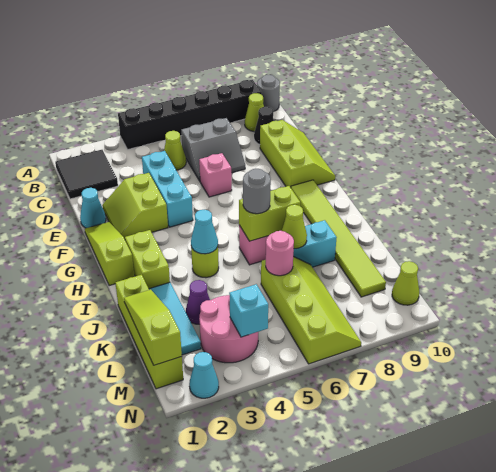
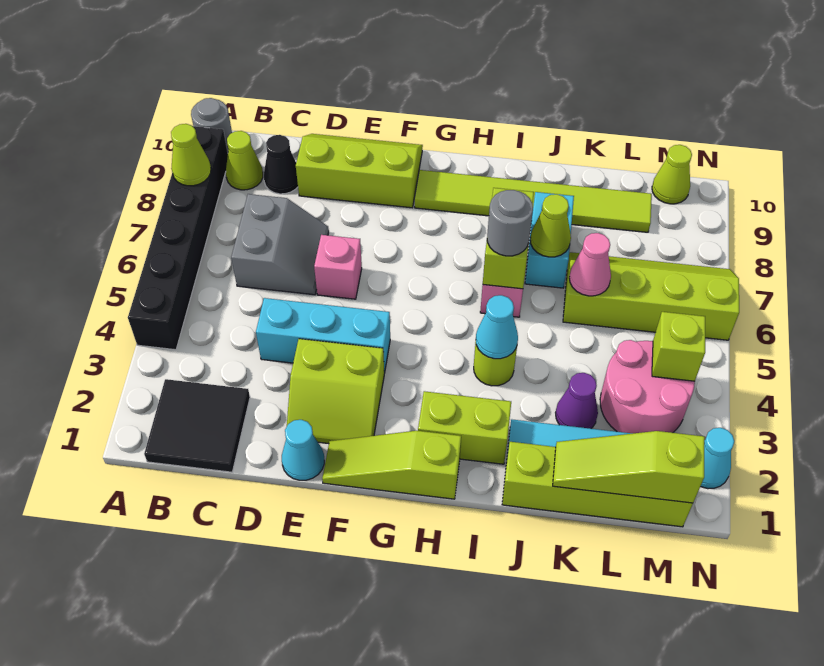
lime 1x1 cone [164,131,186,170] -> lime 1x1 cone moved to [171,124,211,186]
pink 1x1 round brick [266,231,294,276] -> pink 1x1 cone [569,233,611,296]
cyan 1x1 brick [229,284,268,337] -> lime 1x1 brick [652,312,705,381]

